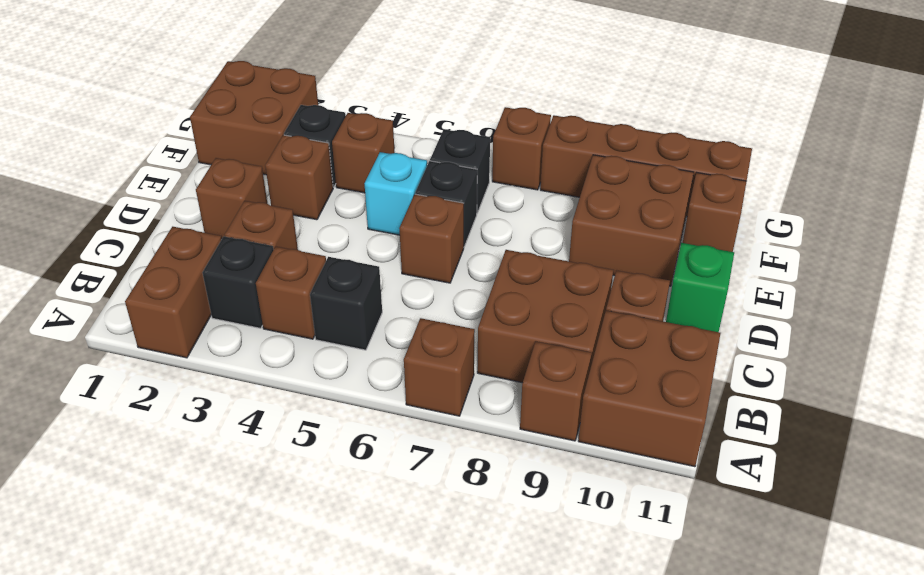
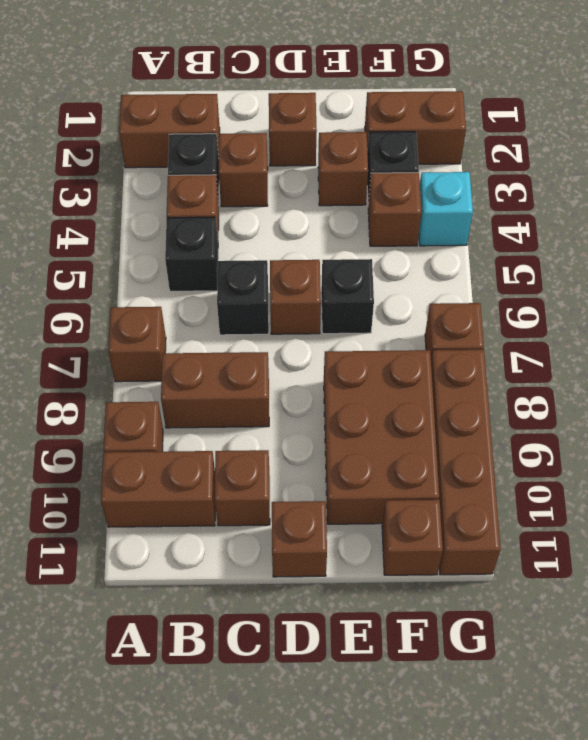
brown 2x2 brick [578,311,721,467] -> brown 1x2 brick [101,451,215,527]
brown 2x2 brick [477,250,613,383] -> brown 1x2 brick [161,352,269,428]
green 1x1 brick [666,243,734,332] -> brown 1x1 brick [272,501,327,577]
cyan 1x1 brick [364,152,427,235] -> cyan 1x1 brick moved to [419,172,473,246]
brown 2x2 brick [569,155,694,286] -> brown 2x3 brick [324,350,439,524]
brown 2x2 brick [190,61,318,175] -> brown 1x2 brick [365,91,466,164]
black 1x1 brick [430,129,490,213] -> black 1x1 brick moved to [217,260,269,335]

